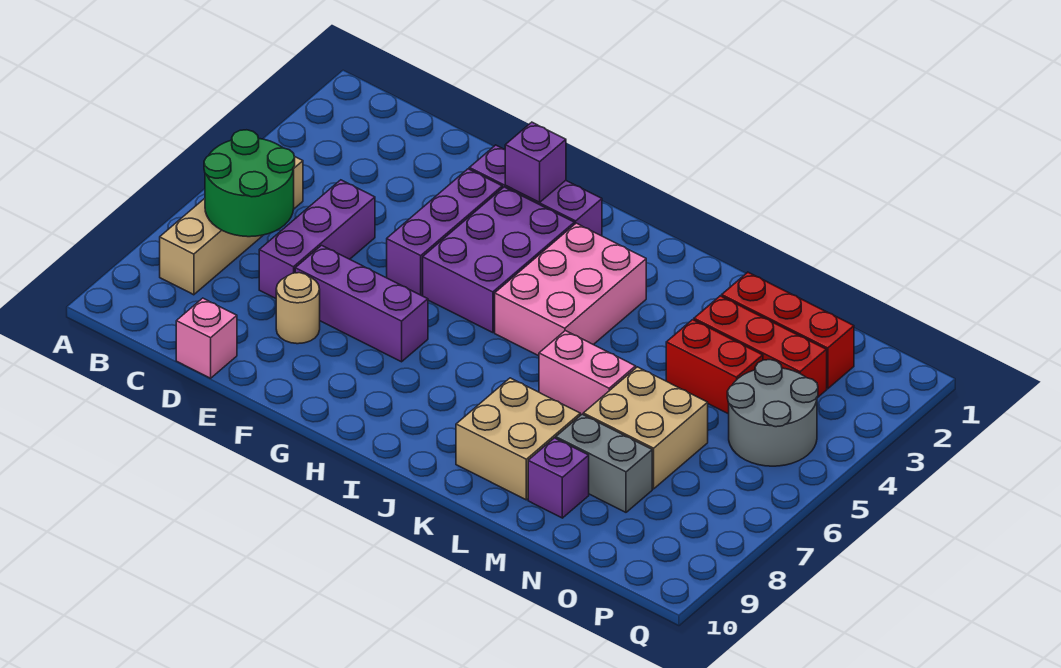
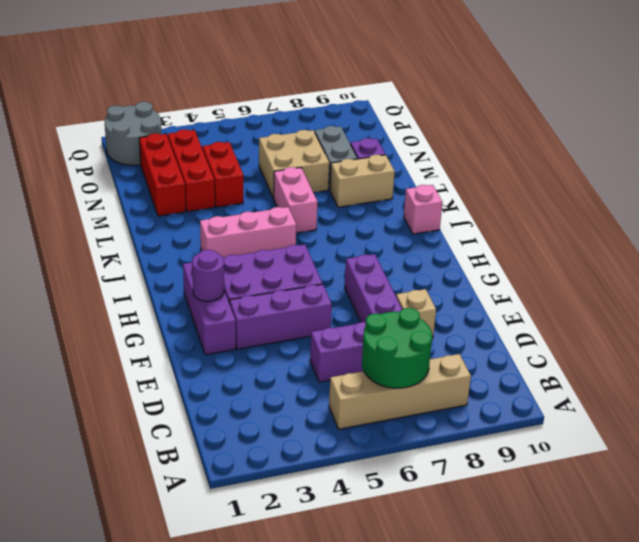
pink 1x1 brick [176,298,237,378] -> pink 1x1 brick moved to [404,185,442,234]
tan 1x1 round brick [276,273,320,344] -> tan 1x1 brick [396,289,436,338]
purple 1x1 brick [505,122,566,202] -> purple 1x1 round brick [192,250,224,301]
pink 2x3 brick [495,223,646,356] -> pink 1x3 brick [200,207,296,257]
tan 2x2 brick [456,378,580,500] -> tan 1x2 brick [330,155,395,207]
grey 2x2 round brick [727,360,818,466] -> grey 2x2 round brick moved to [105,102,161,165]

